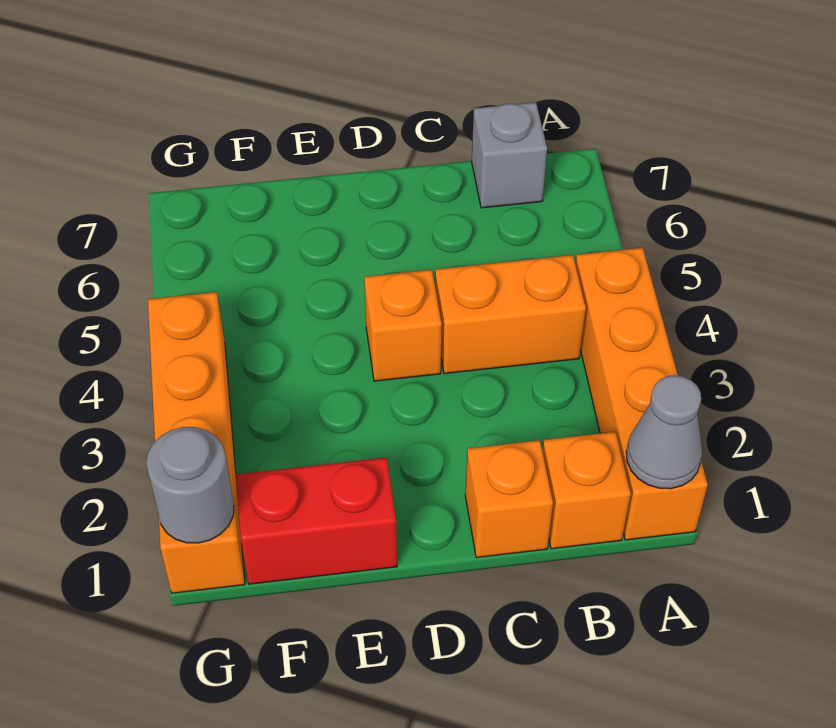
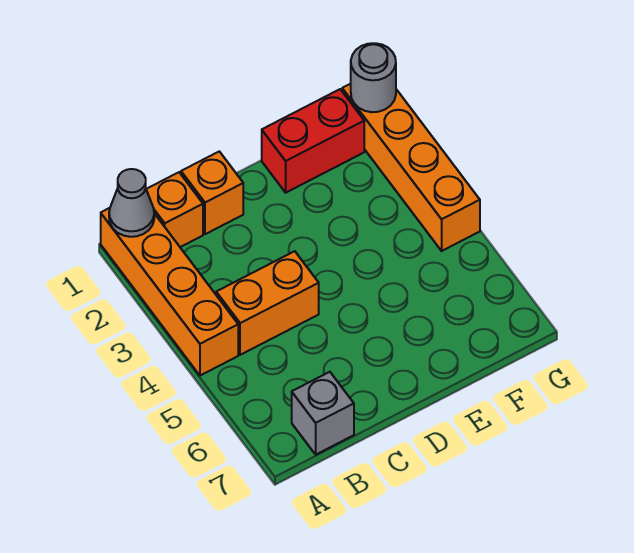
orange 1x1 brick [364,270,442,381] -> none

